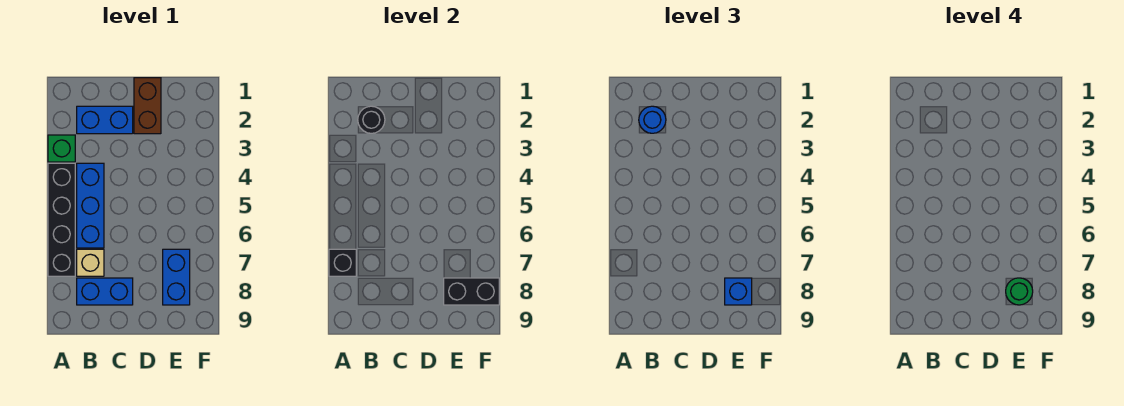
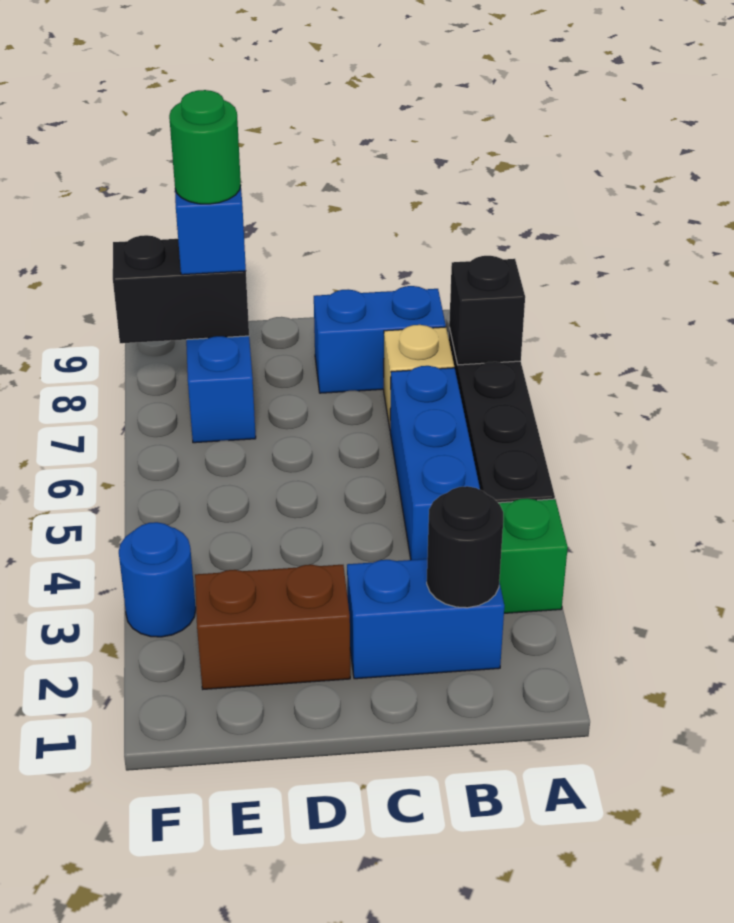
blue 1x1 round brick [639,106,666,133] -> blue 1x1 round brick moved to [119,522,196,637]
brown 1x2 brick [134,78,161,134] -> brown 1x2 brick turned to [195,565,350,689]

